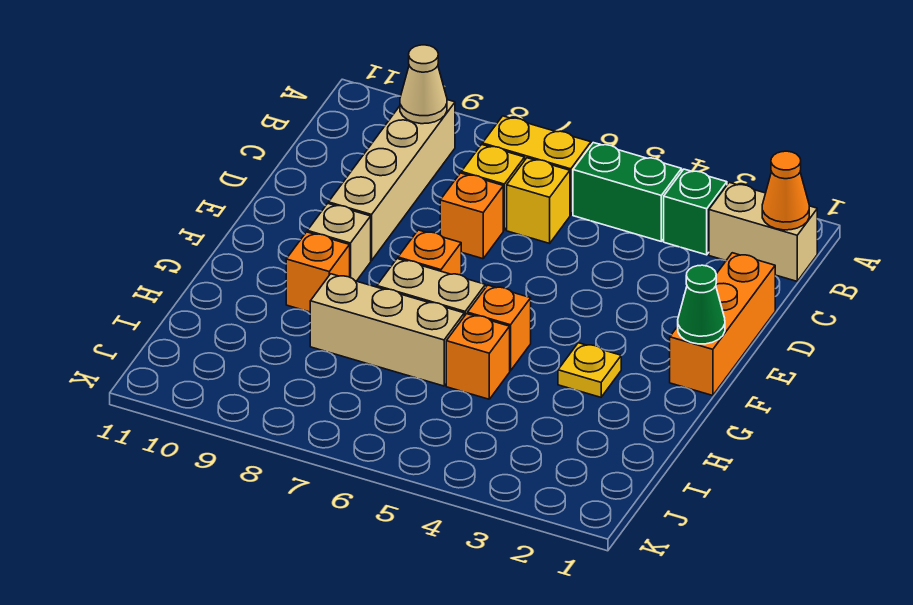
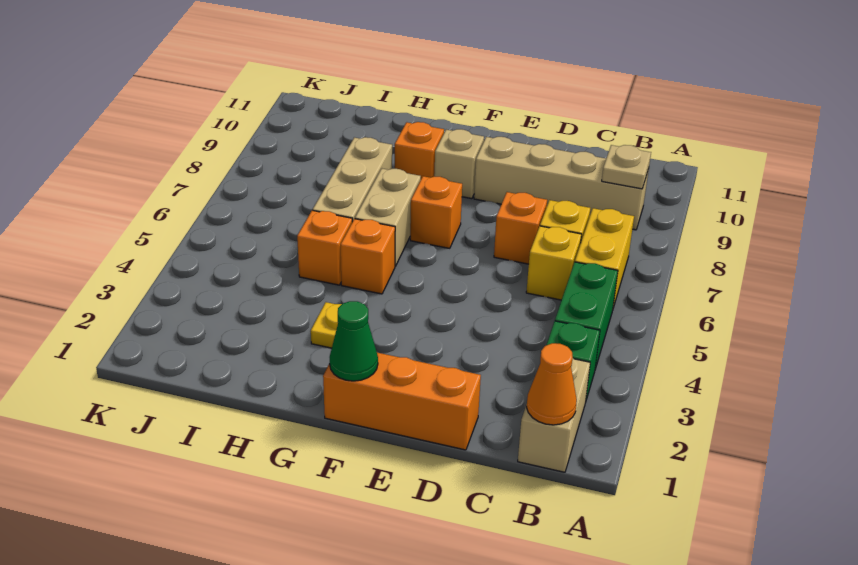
tan 1x1 cone [400,45,447,124] -> tan 1x1 plate [602,145,651,189]

